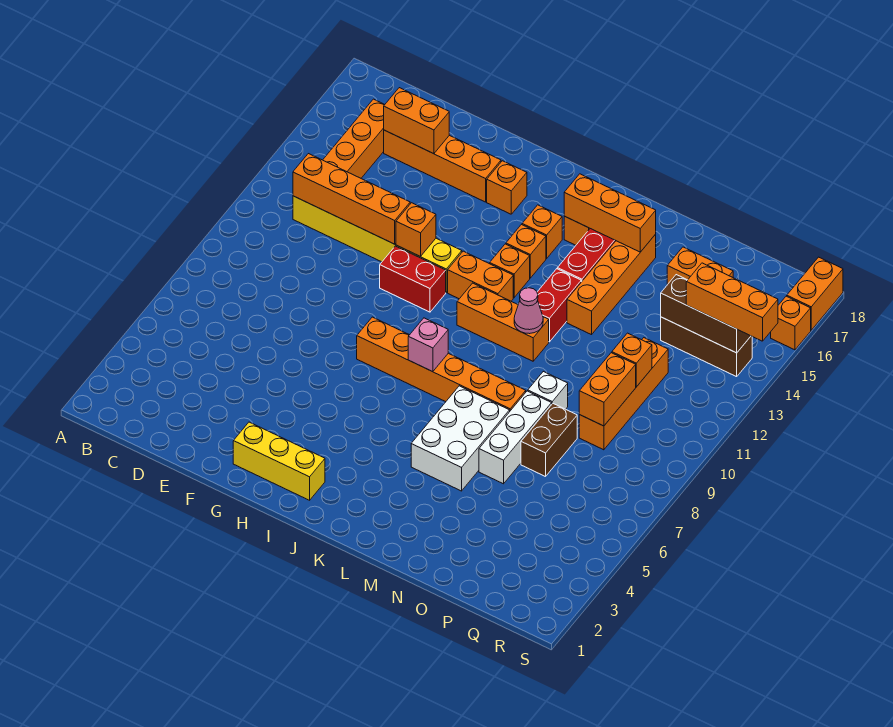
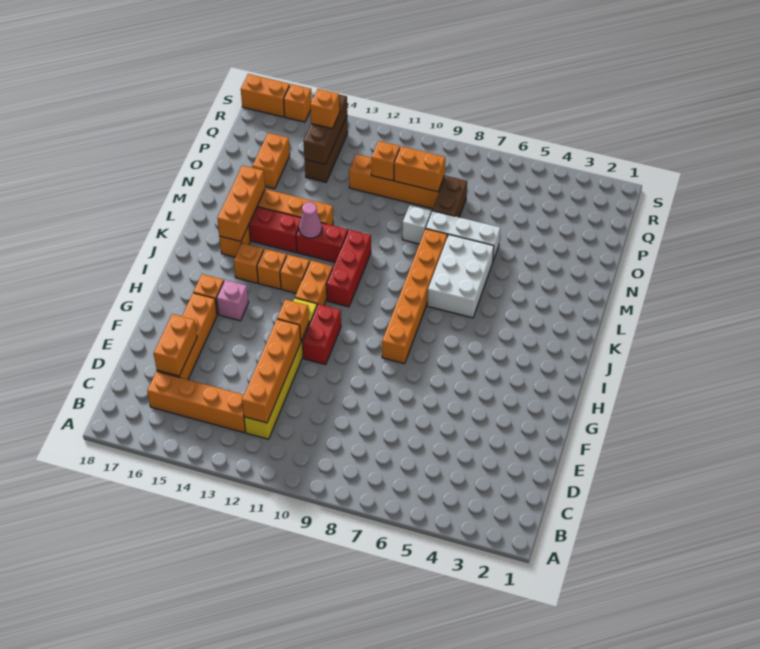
yellow 1x3 brick [233,422,325,500] -> none
pink 1x1 brick [408,318,448,372] -> pink 1x1 brick moved to [217,280,249,321]
orange 1x3 brick [457,283,549,361] -> red 1x3 brick [326,230,371,307]
white 2x3 brick [411,386,510,491] -> white 2x3 brick turned to [427,235,494,318]
pink 1x1 cone [514,288,543,334] -> pink 1x1 cone moved to [299,202,322,238]
brown 1x2 brick [521,404,577,477] -> brown 1x2 brick turned to [433,176,467,217]
orange 1x3 brick [686,263,778,341] -> orange 1x1 brick [310,89,340,129]

